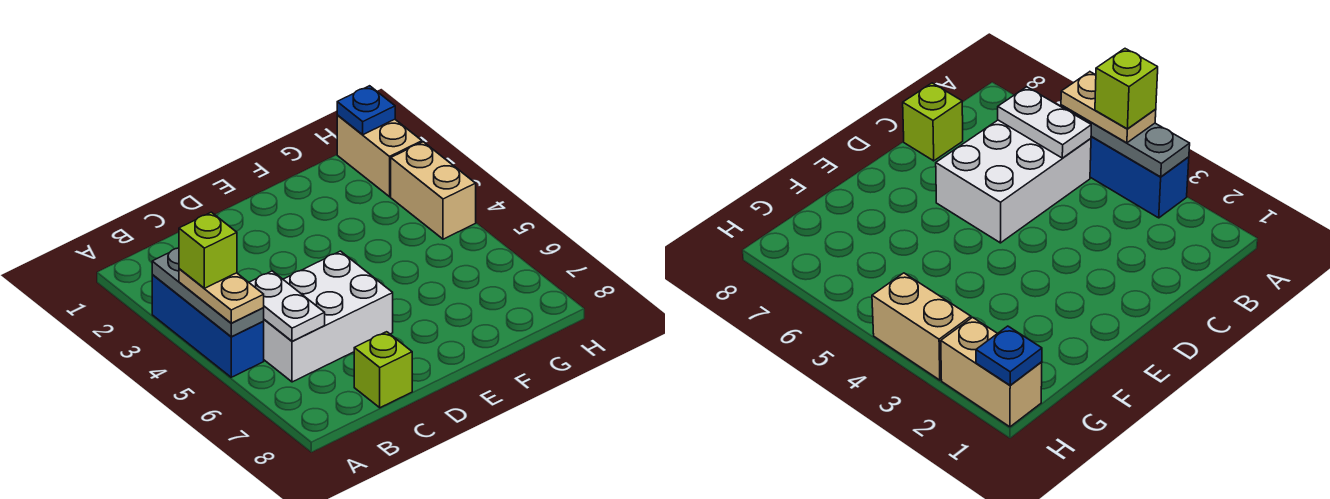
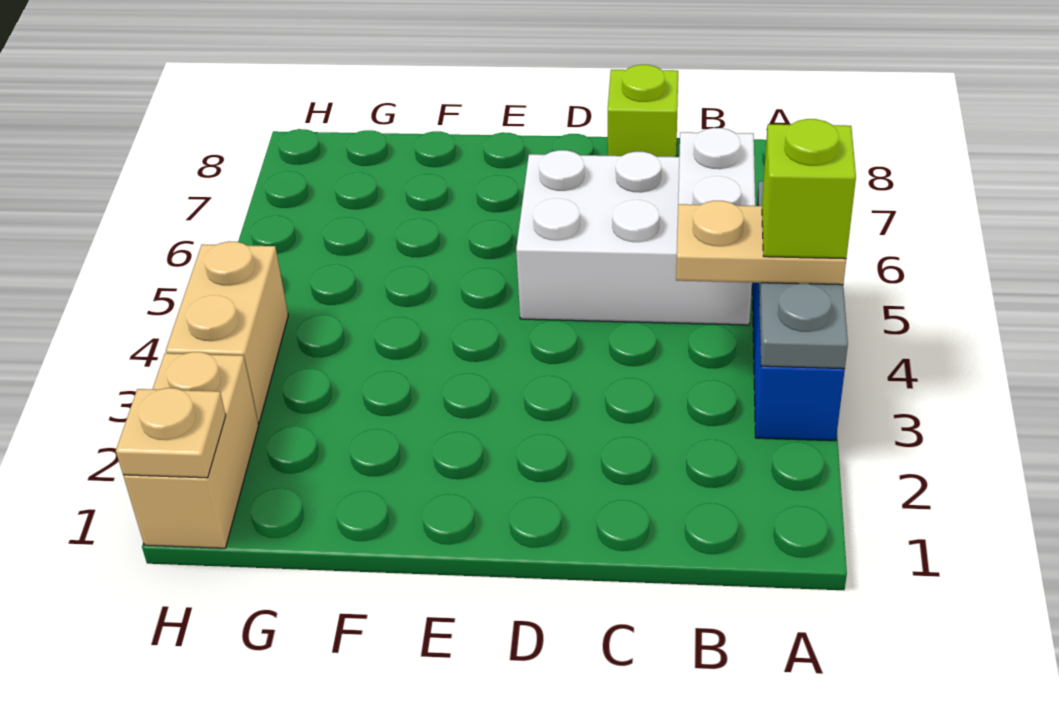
tan 1x2 plate [179,269,264,323] -> tan 1x2 plate turned to [676,201,846,285]
blue 1x1 plate [337,86,395,135] -> tan 1x1 plate [116,388,226,478]

